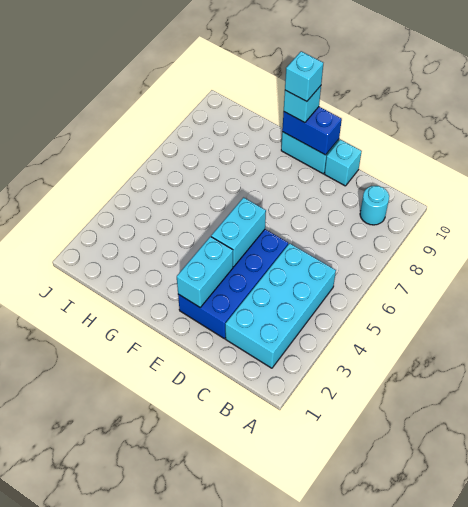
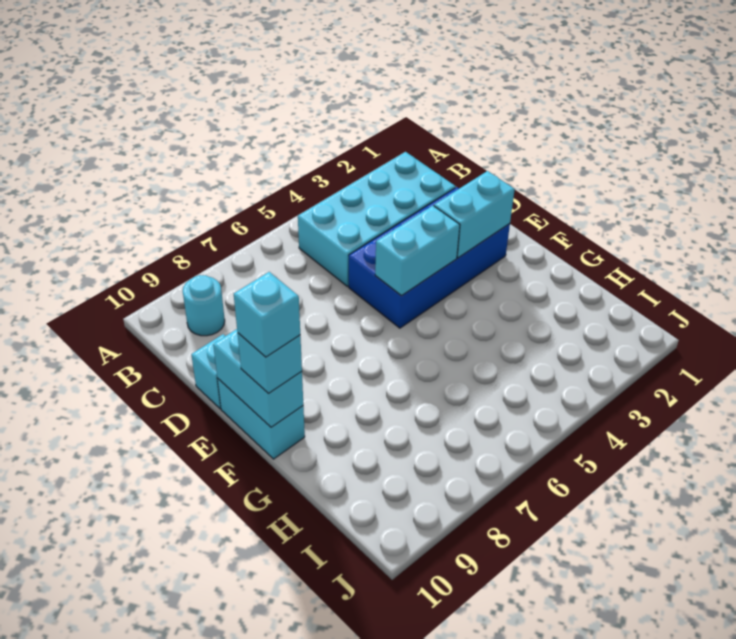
blue 1x2 brick [282,107,342,155] -> cyan 1x2 brick [213,329,303,427]

